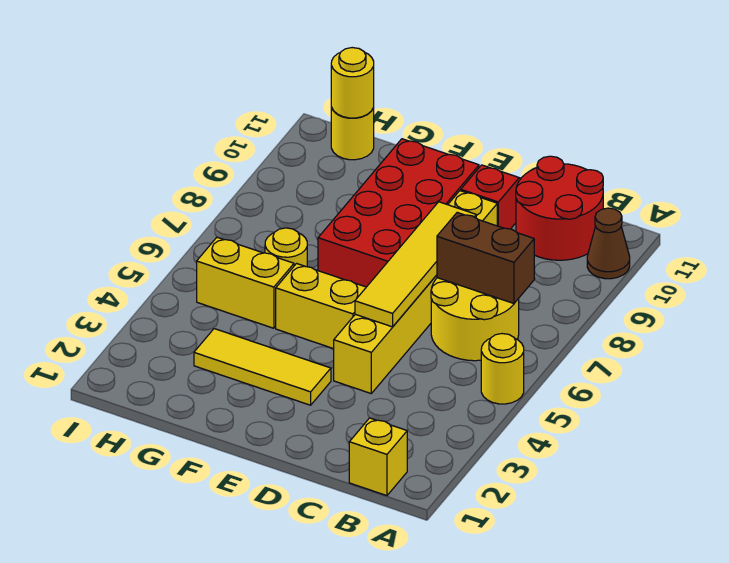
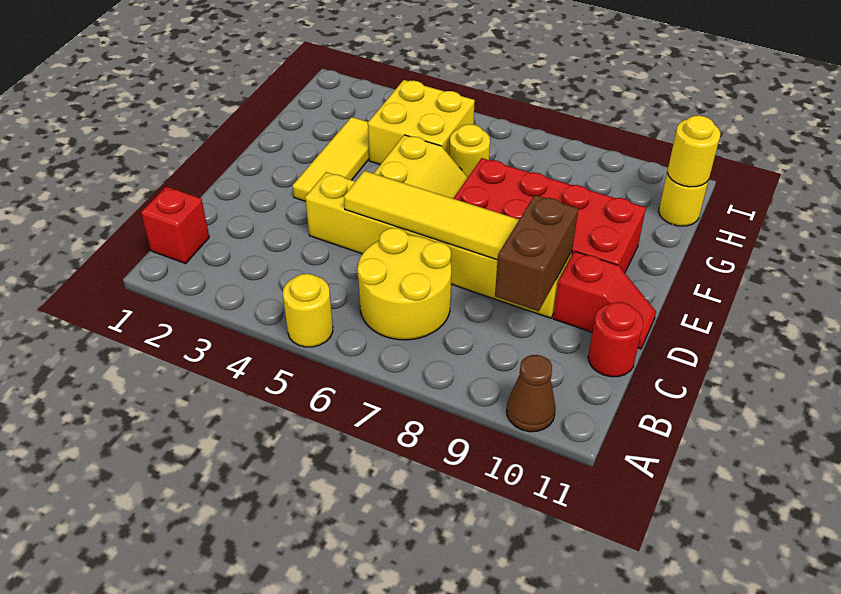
yellow 1x1 brick [349,418,407,496] -> red 1x1 brick [141,187,209,263]
brown 1x2 brick [437,213,534,303] -> brown 1x2 brick moved to [495,195,578,311]
red 2x2 round brick [516,156,603,260] -> red 1x1 round brick [588,302,643,377]
yellow 1x2 brick [197,237,294,328] -> yellow 2x2 brick [368,80,475,165]

